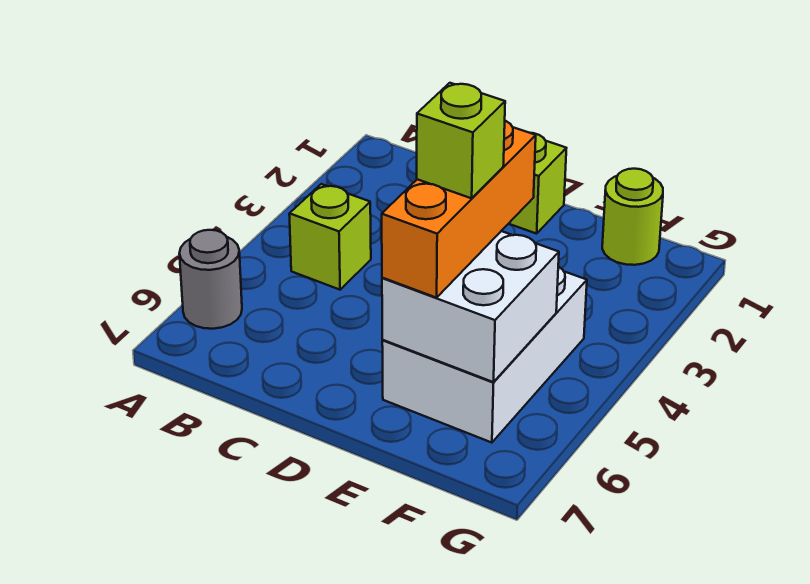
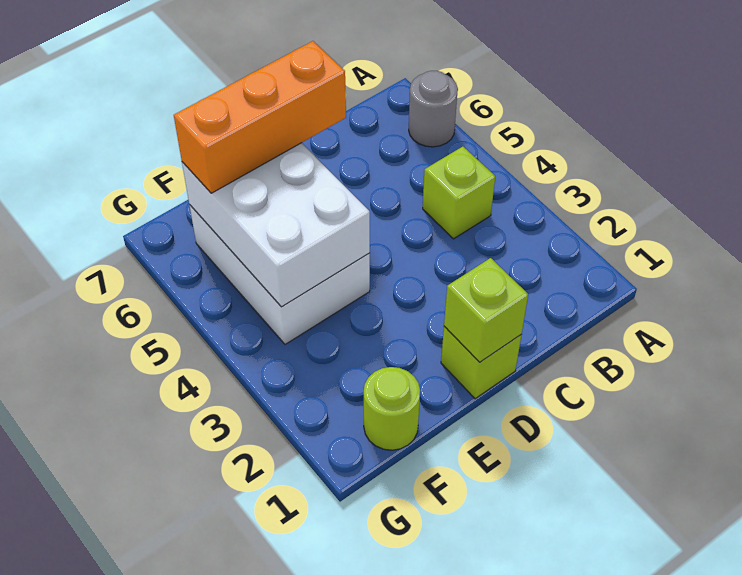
orange 1x3 brick [382,121,536,298] -> orange 1x3 brick turned to [174,41,346,193]
white 2x2 brick [382,231,559,382] -> white 2x3 brick [182,143,370,307]
lime 1x1 brick [417,83,505,198] -> lime 1x1 brick moved to [444,258,528,362]

